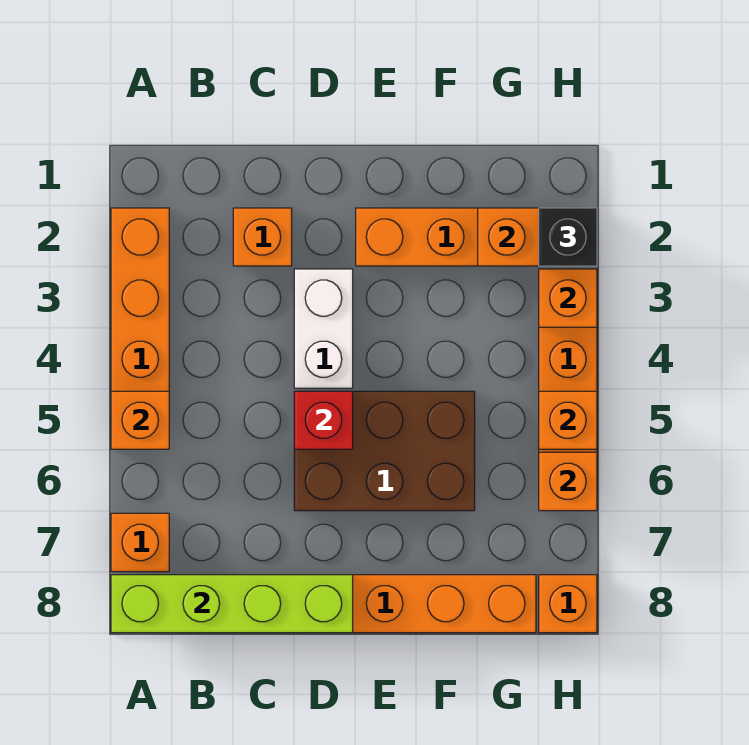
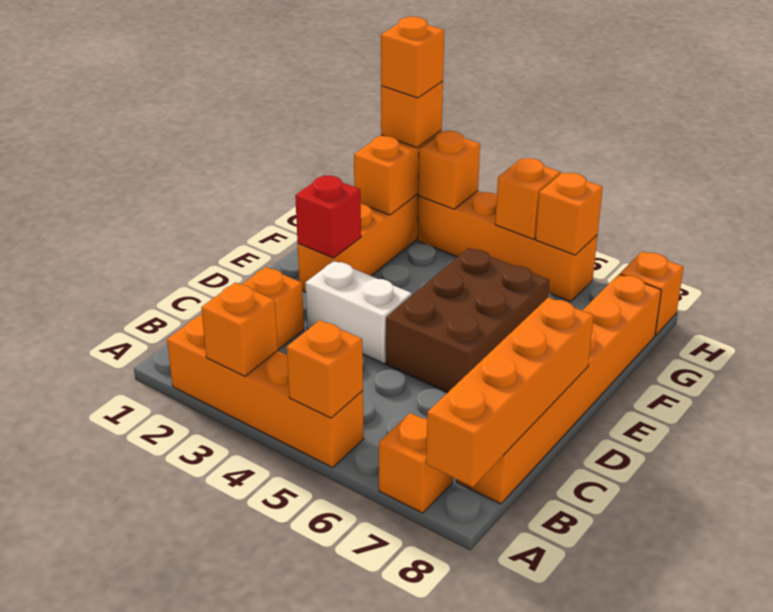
none -> orange 1x1 brick [201,282,278,376]
lime 1x4 brick [111,575,353,633] -> orange 1x4 brick [426,297,594,487]
red 1x1 brick [294,391,353,449] -> red 1x1 brick moved to [295,175,361,258]
black 1x1 brick [539,208,597,266] -> orange 1x1 brick [381,81,443,148]
none -> orange 1x1 brick [381,17,444,98]

